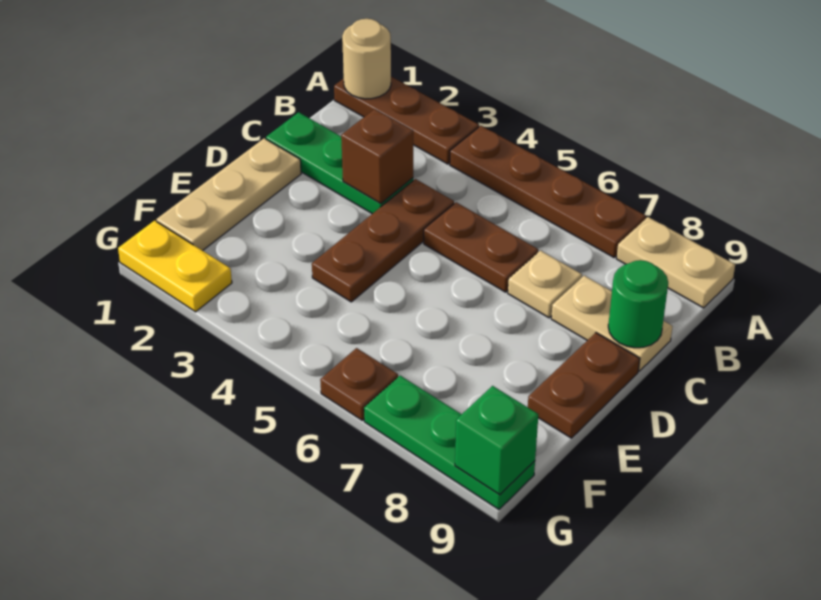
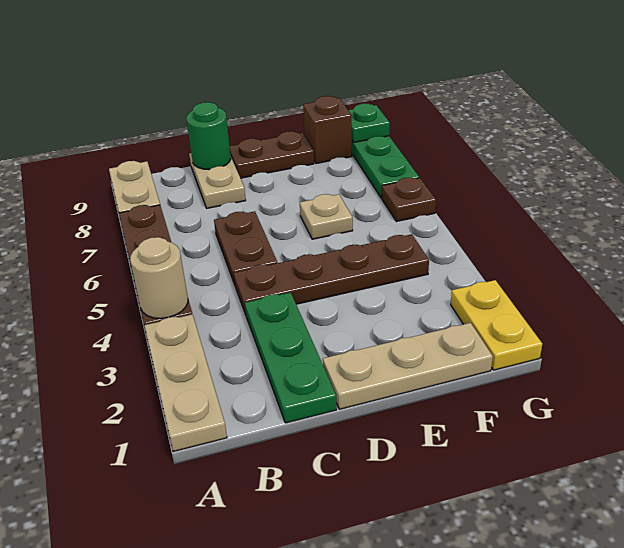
brown 1x3 plate [334,77,479,164] -> tan 1x3 plate [144,314,227,452]
tan 1x1 round brick [342,19,391,99] -> tan 1x1 round brick moved to [130,237,188,318]
brown 1x1 brick [341,109,413,203] -> brown 1x1 brick moved to [303,96,352,164]
brown 1x3 plate [312,179,454,302] -> brown 1x4 plate [234,234,429,315]
tan 1x1 plate [508,251,582,318] -> tan 1x1 plate moved to [300,194,353,239]
green 1x1 brick [455,386,538,495] -> green 1x1 plate [348,104,390,142]

